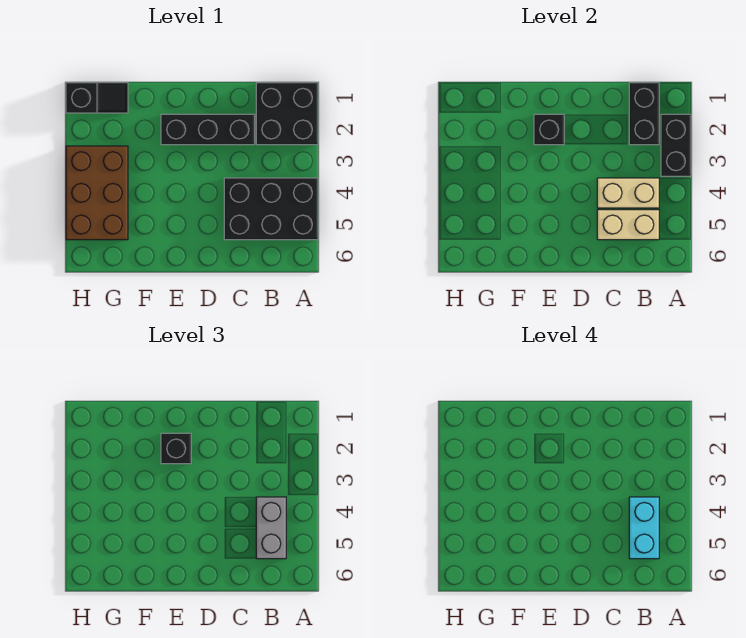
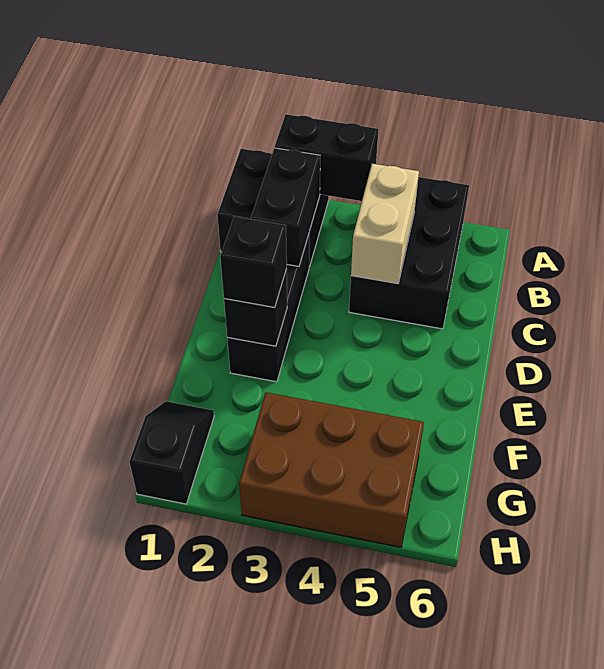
black 1x2 brick [629,83,659,145] -> black 1x2 brick turned to [251,148,320,266]
grey 1x2 brick [256,497,286,559] -> none
cyan 1x2 brick [629,497,659,559] -> none
tan 1x2 brick [597,210,659,240] -> none

